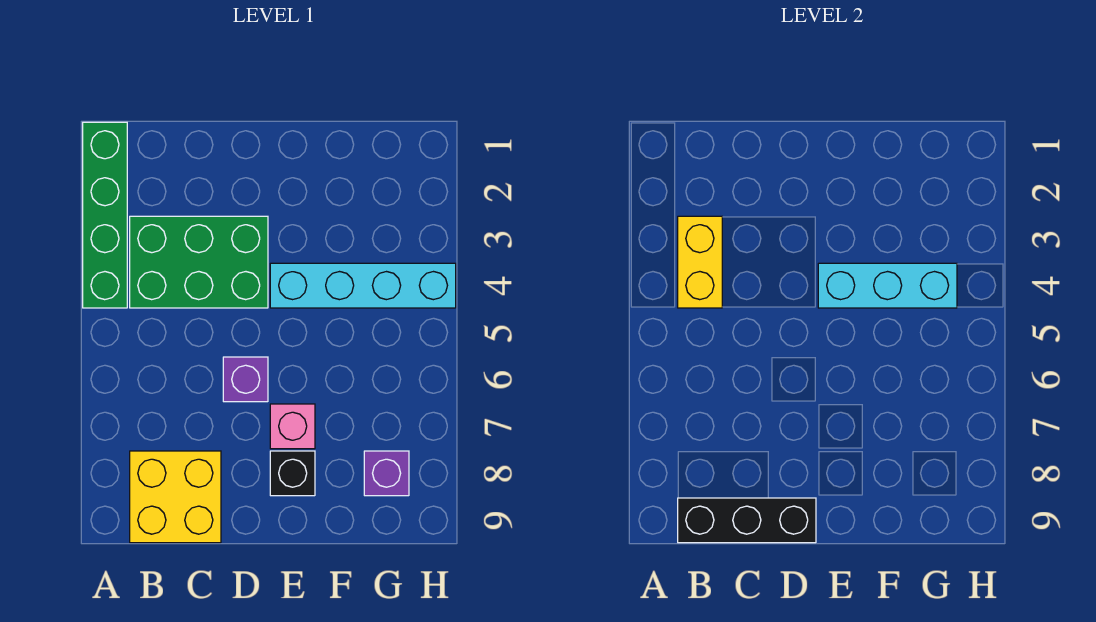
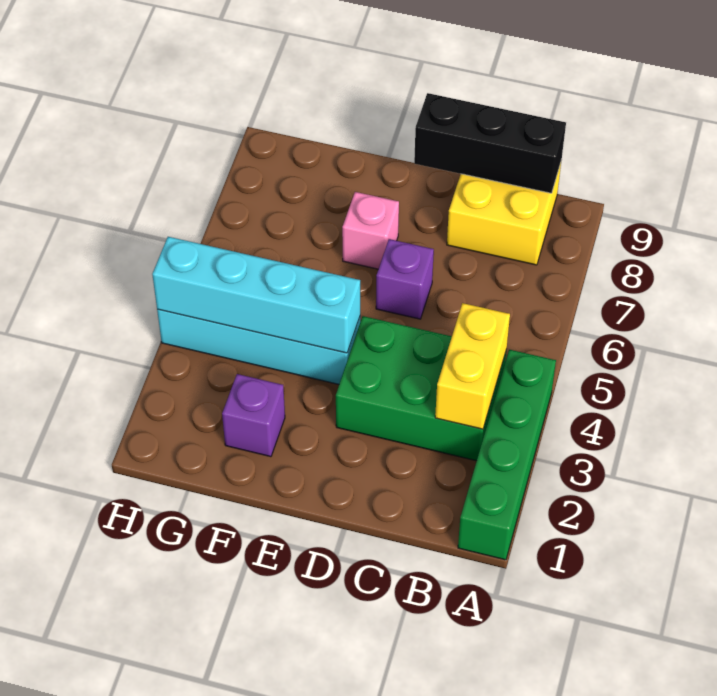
cyan 1x3 brick [818,263,957,308] -> cyan 1x4 brick [152,237,360,353]
black 1x1 brick [270,451,315,496] -> none
purple 1x1 brick [364,451,409,496] -> purple 1x1 brick moved to [222,374,285,457]

